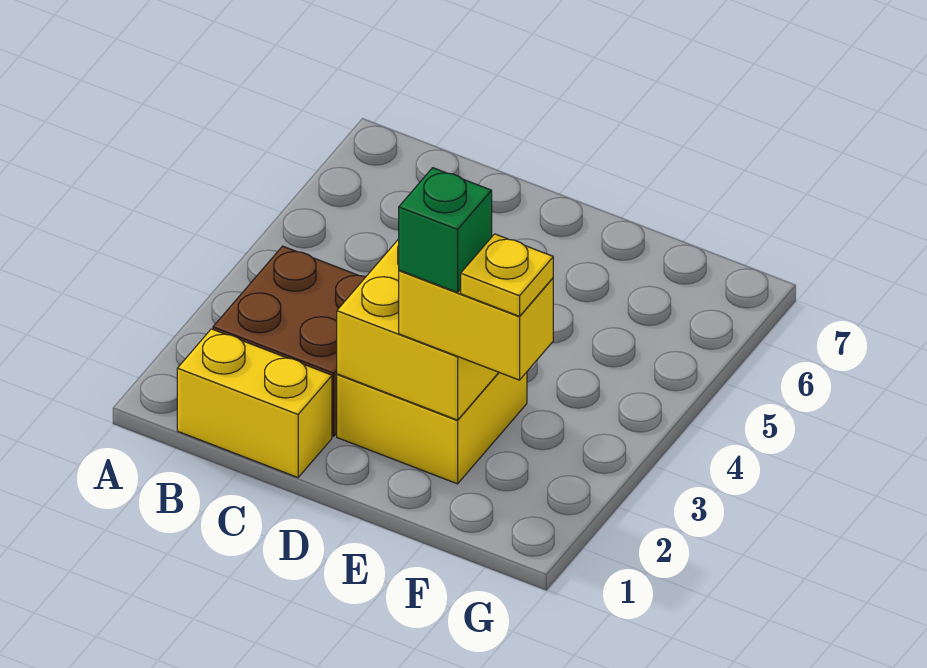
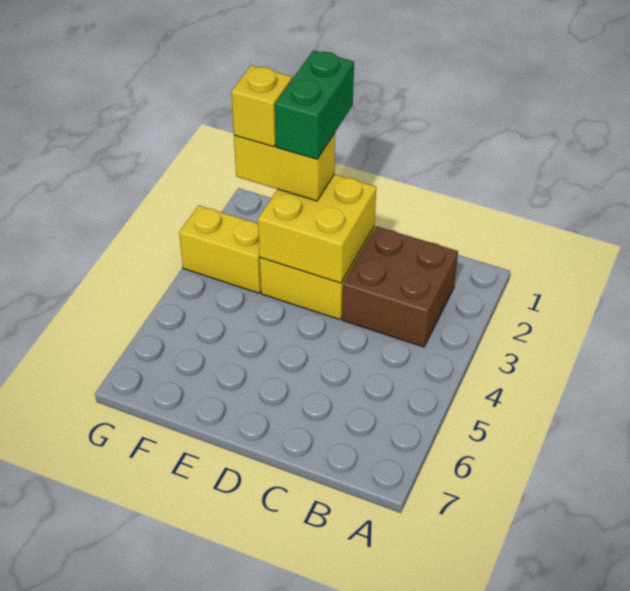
yellow 1x2 brick [177,329,332,477] -> yellow 1x2 brick moved to [179,205,261,293]
green 1x1 brick [399,168,492,293] -> green 1x2 brick [275,50,354,159]
yellow 1x1 plate [461,234,553,316] -> yellow 1x1 brick [231,65,292,147]

